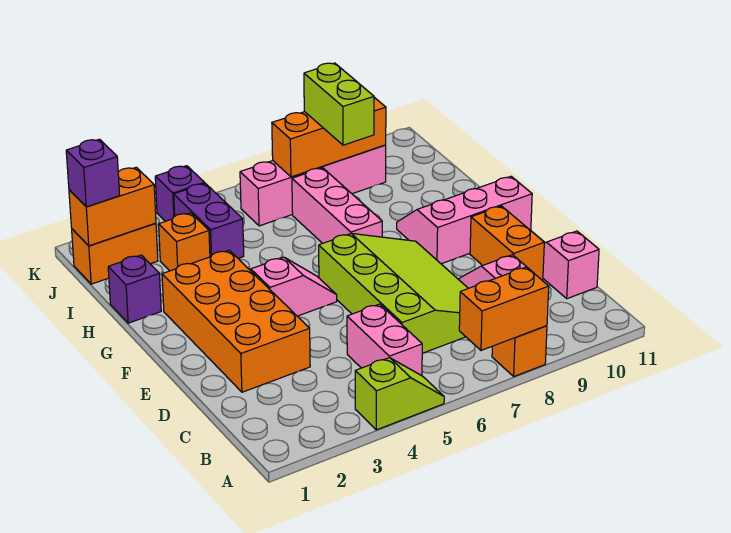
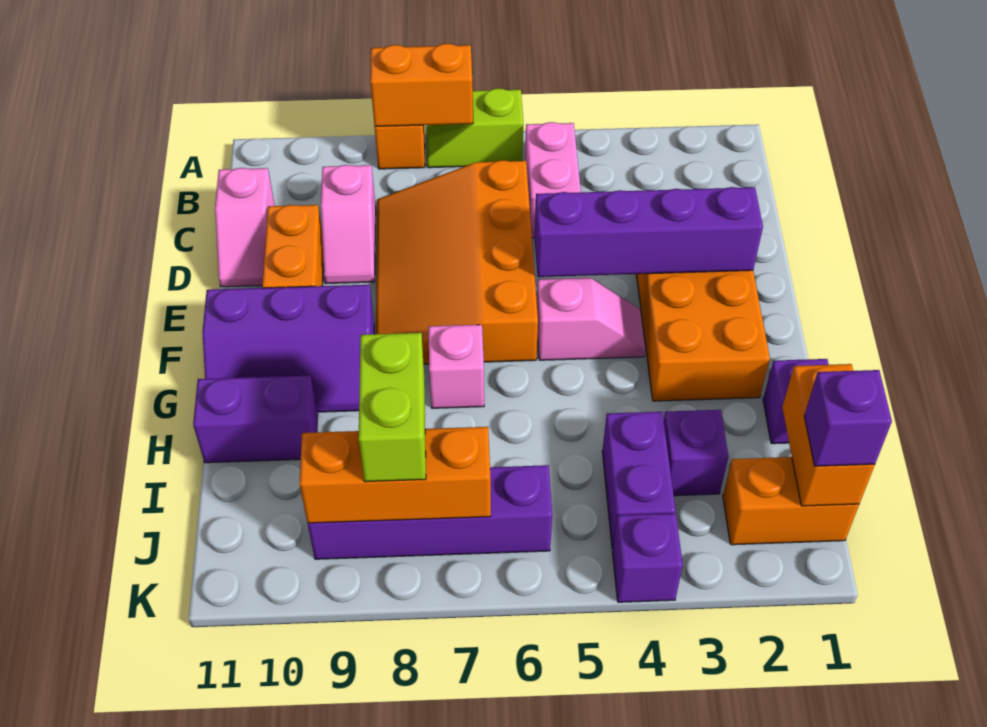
lime 1x2 slope [355,358,444,430] -> lime 1x2 slope moved to [426,88,523,168]
lime 3x4 slope [319,234,468,353] -> orange 3x4 slope [376,160,538,364]
none -> purple 1x4 brick [535,187,763,277]
pink 1x2 slope [251,257,337,316] -> pink 1x2 slope turned to [537,278,645,360]
pink 2x3 slope [397,176,532,264] -> purple 2x3 slope [202,285,374,412]
pink 1x3 brick [292,168,382,243] -> pink 1x1 brick [428,325,484,408]
none -> purple 1x2 brick [193,375,318,463]
orange 1x1 brick [159,213,210,271] -> purple 1x1 brick [664,410,729,496]
orange 1x2 brick [69,167,156,246] -> orange 1x2 brick turned to [782,364,875,506]
pink 1x4 brick [240,145,386,226] -> purple 1x4 brick [308,465,552,559]

